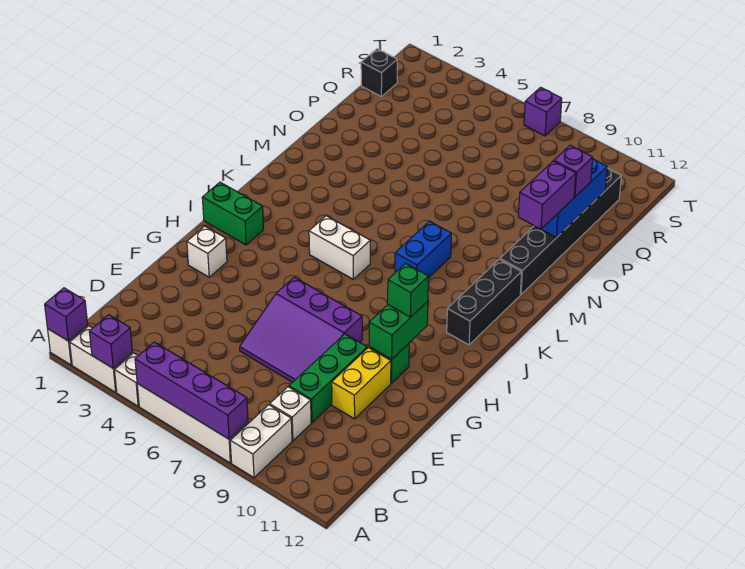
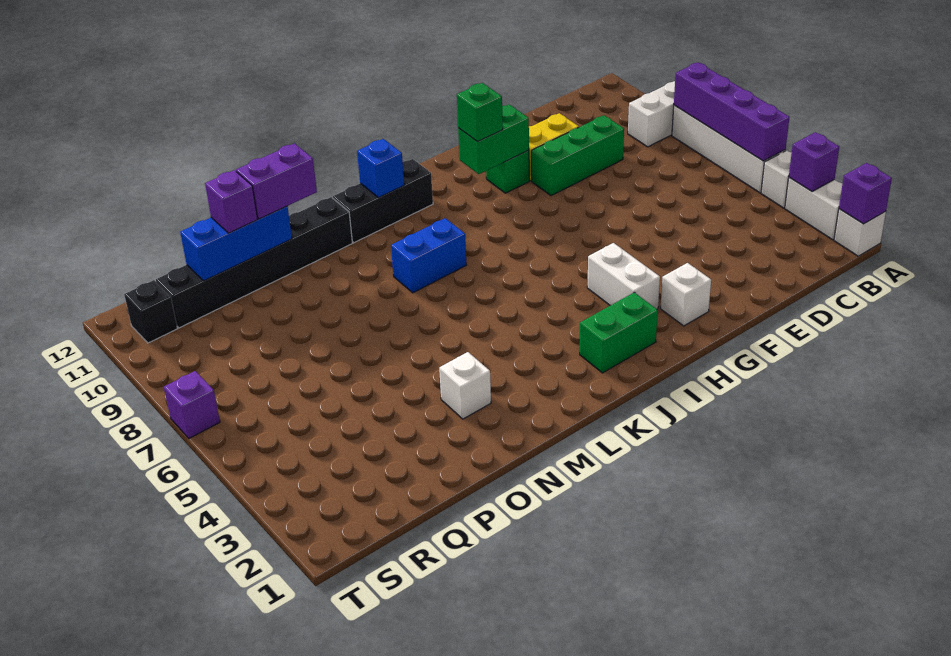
white 1x1 brick [270,387,311,441] -> white 1x1 brick moved to [439,352,491,419]
purple 3x3 slope [240,277,362,382] -> none
green 1x2 brick [202,182,264,245] -> green 1x2 brick turned to [580,292,658,373]
white 1x2 brick [309,216,370,279] -> white 1x2 brick moved to [587,243,660,309]
none -> blue 1x1 brick [357,139,404,198]
black 1x1 brick [361,49,397,96] -> black 1x1 brick moved to [124,280,177,343]

